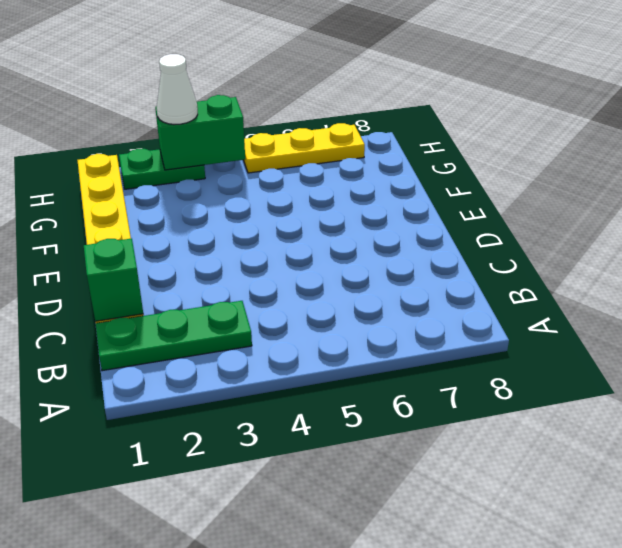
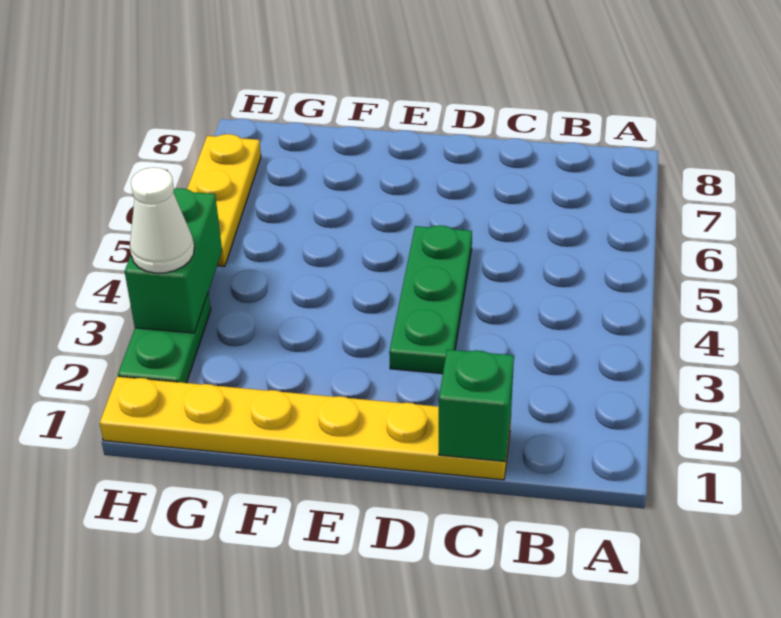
green 1x3 plate [96,301,252,371] -> green 1x3 plate moved to [389,225,472,374]

